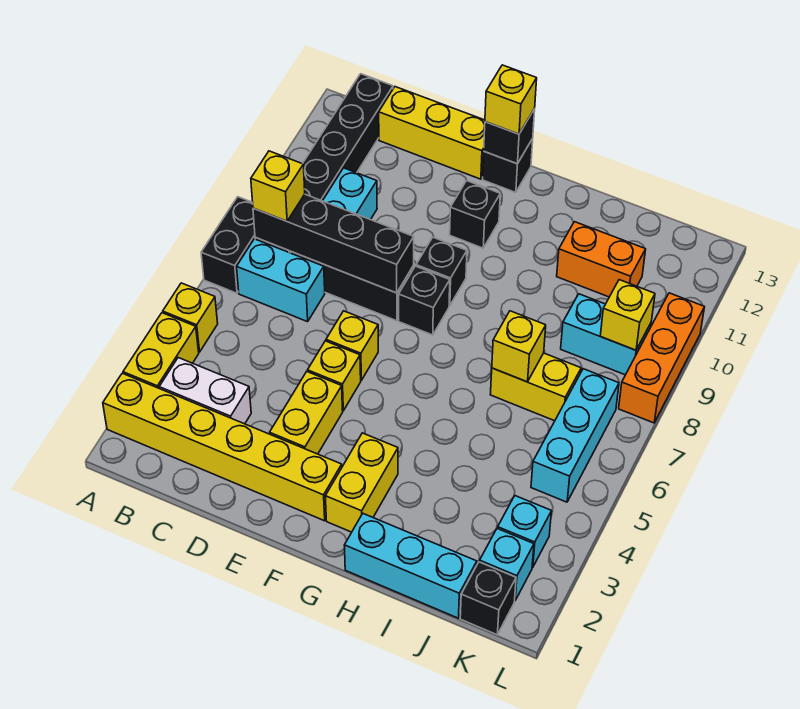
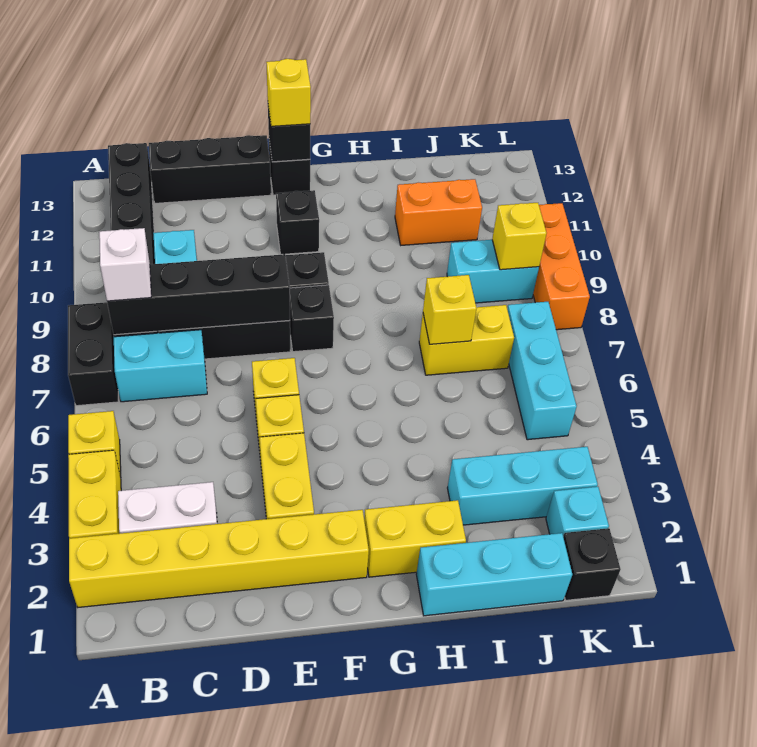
yellow 1x1 brick [251,151,305,221] -> white 1x1 brick [99,228,151,301]
yellow 1x3 brick [379,87,485,179] -> black 1x3 brick [149,135,271,203]
yellow 1x2 brick [325,433,398,532] -> yellow 1x2 brick turned to [364,500,466,577]
cyan 1x1 brick [498,496,552,568] -> cyan 1x3 brick [448,447,598,525]

